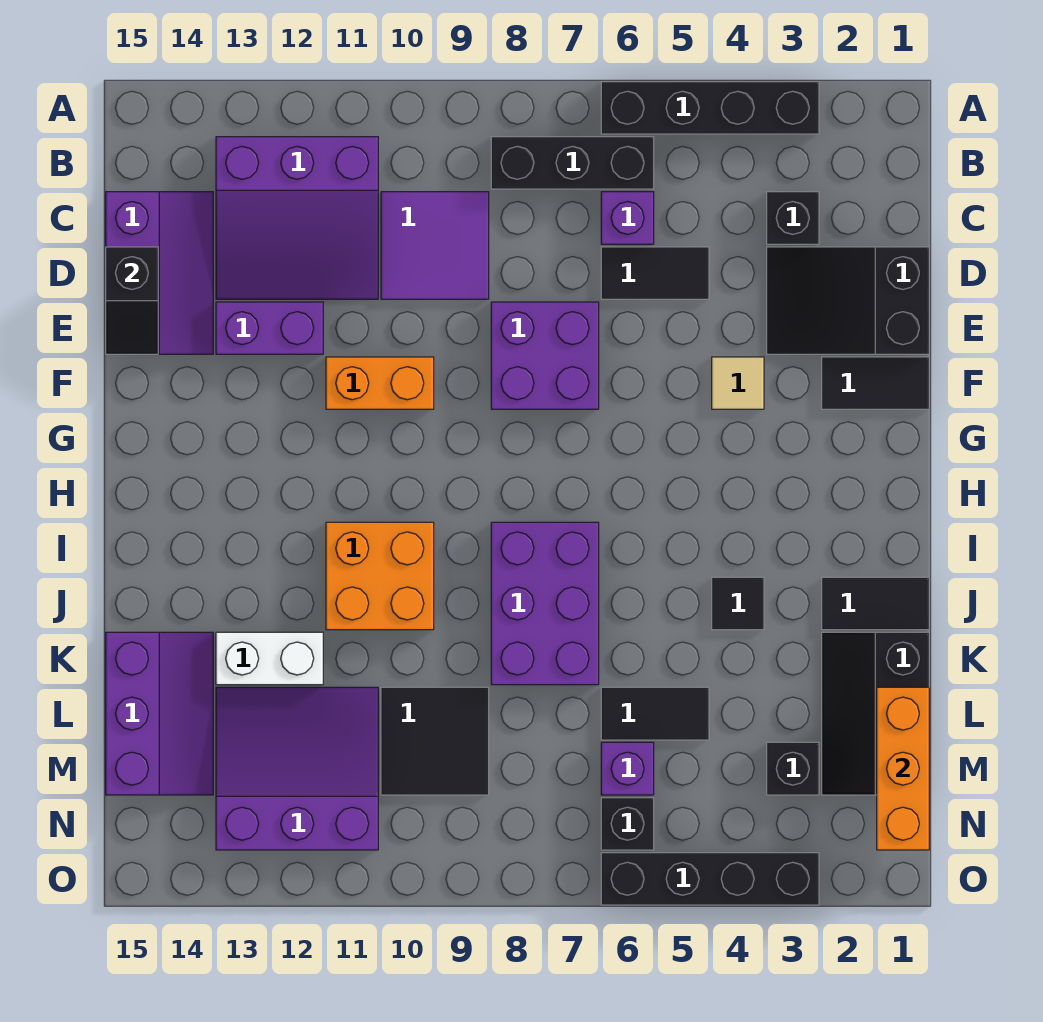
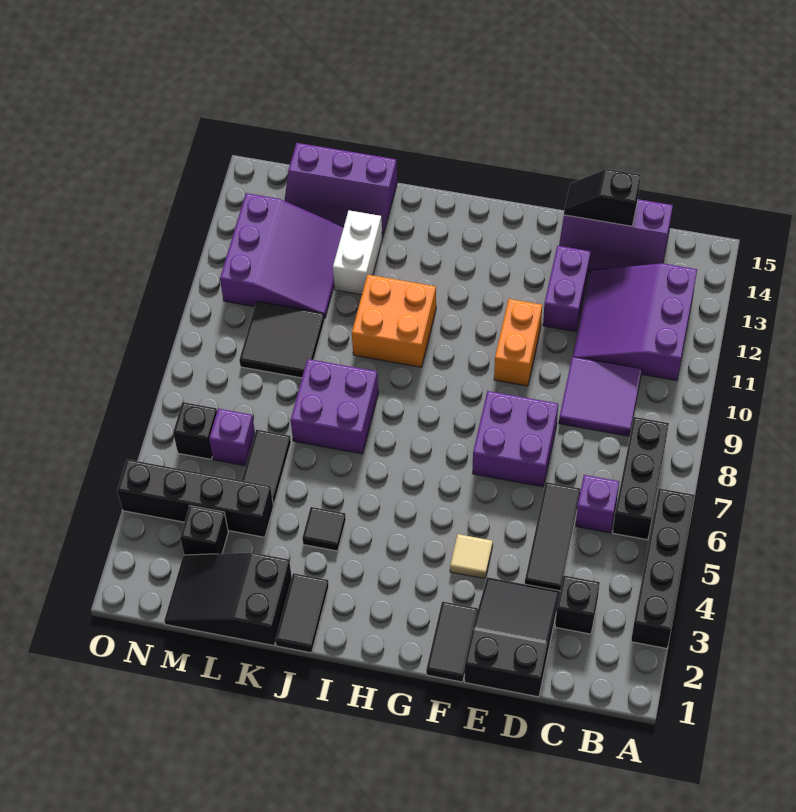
black 1x2 tile [601,247,709,299] -> black 1x3 tile [525,482,581,591]
purple 2x3 brick [491,522,599,685] -> purple 2x2 brick [291,359,378,454]
black 2x3 slope [822,632,929,795] -> black 2x3 slope turned to [164,553,292,646]
orange 1x3 brick [877,687,929,850] -> none
black 1x4 brick [601,853,819,905] -> black 1x4 brick turned to [117,459,273,537]

